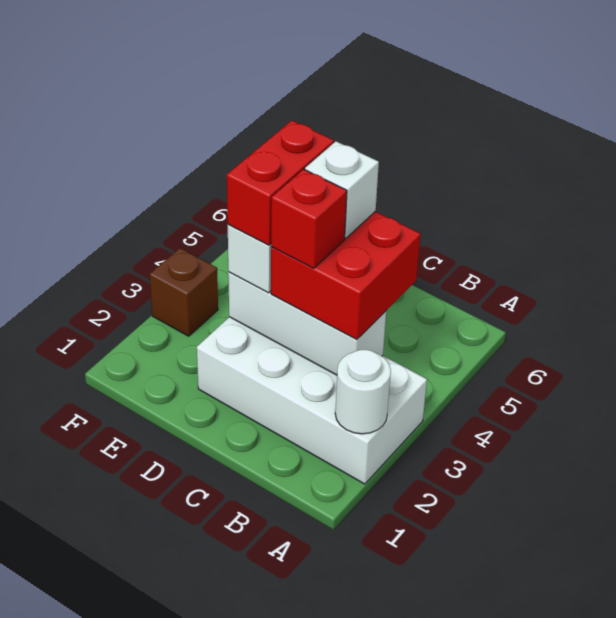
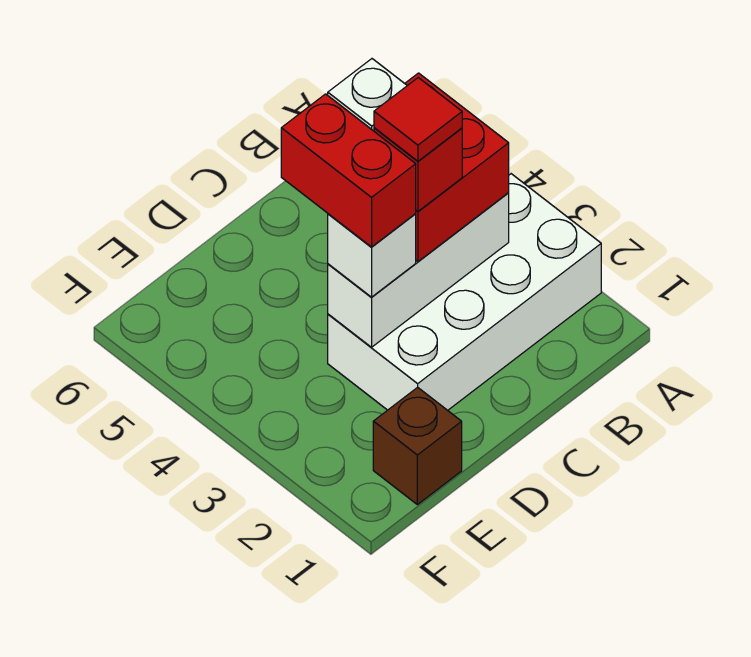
white 1x1 round brick [335,350,391,434] -> none
none -> red 1x1 tile [374,78,462,161]
brown 1x1 brick [150,248,218,336] -> brown 1x1 brick moved to [373,387,462,504]

